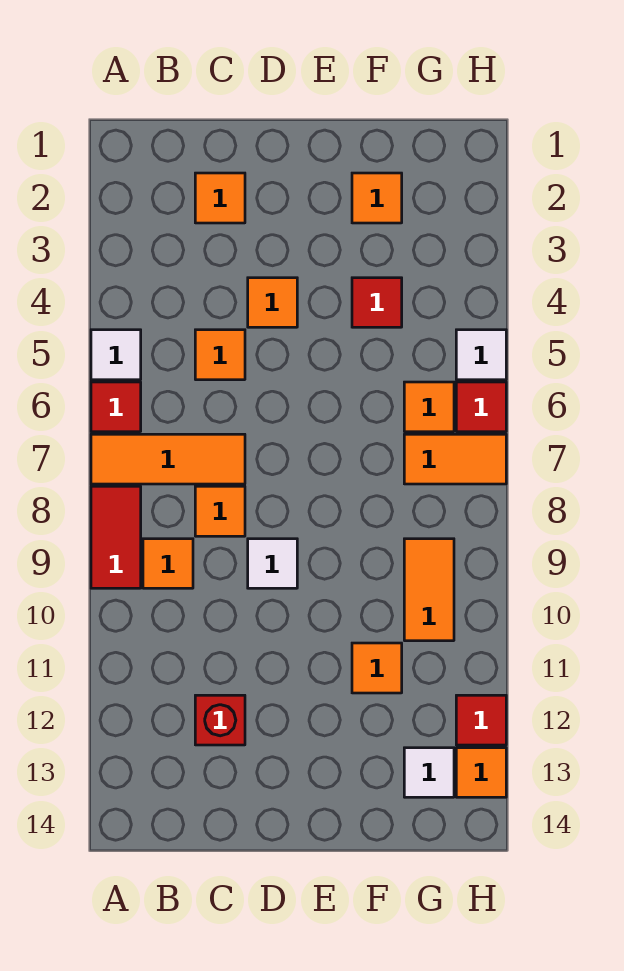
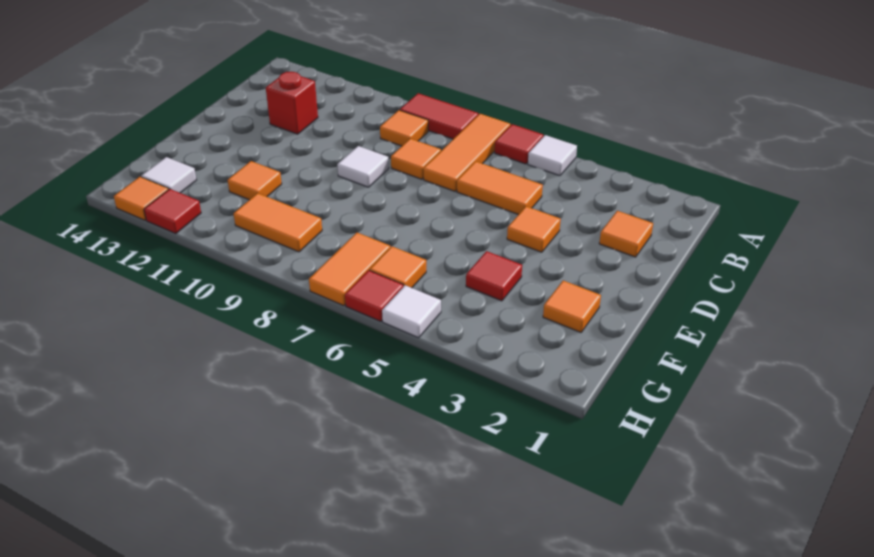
orange 1x1 tile [195,330,245,380] -> orange 1x2 tile [457,161,543,215]

